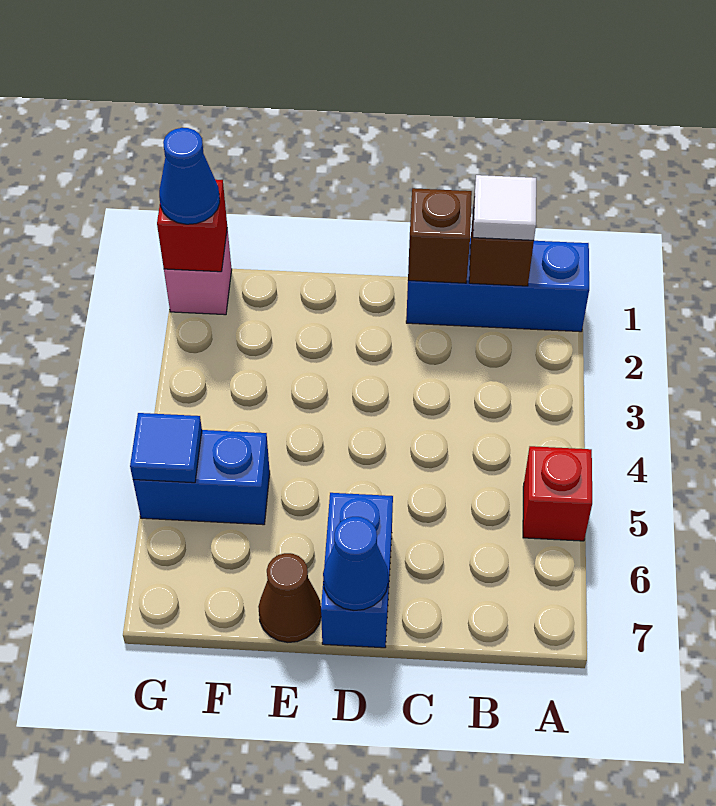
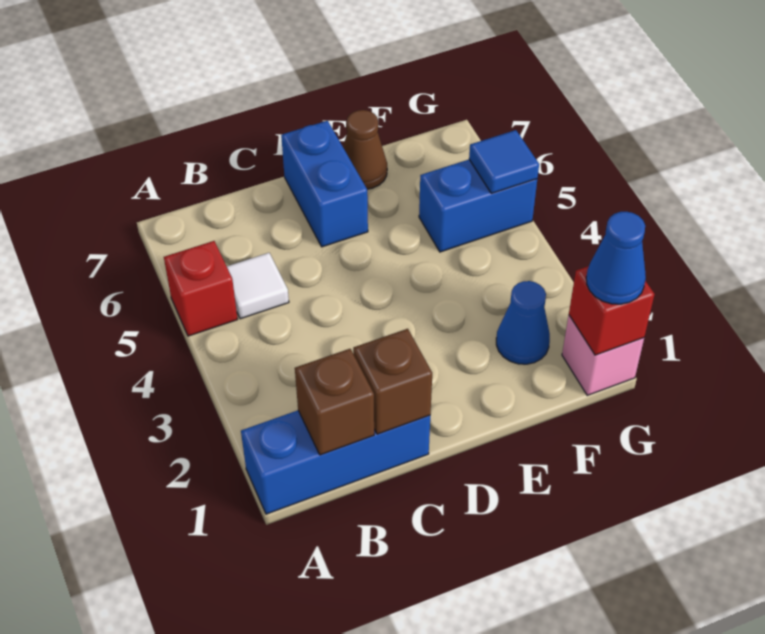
white 1x1 tile [473,175,536,240] -> white 1x1 tile moved to [227,253,289,319]
blue 1x1 cone [323,517,388,610] -> blue 1x1 cone moved to [496,281,550,364]

